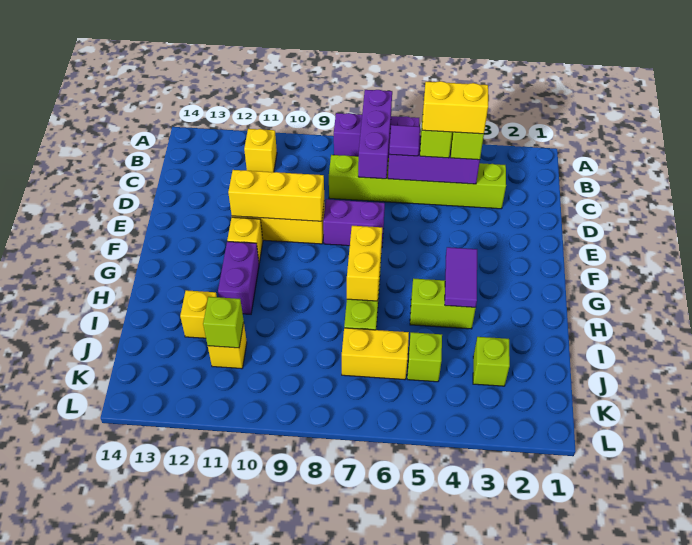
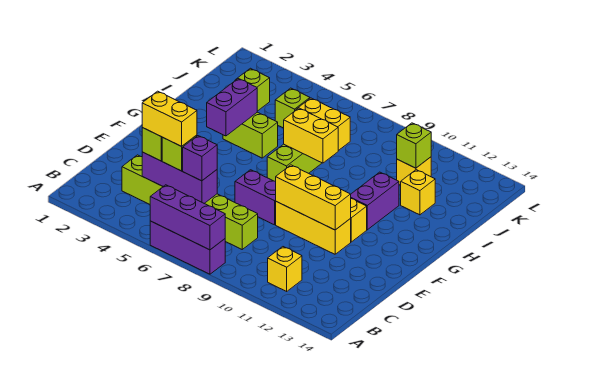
purple 1x3 brick [358,90,392,179] -> purple 1x3 brick turned to [150,185,225,250]
purple 1x1 tile [389,125,420,156] -> purple 1x1 brick [183,136,217,181]
purple 1x2 tile [445,247,477,307] -> purple 1x2 brick [207,79,257,136]
yellow 1x2 brick [347,226,382,301] -> yellow 1x2 brick turned to [284,108,338,163]

